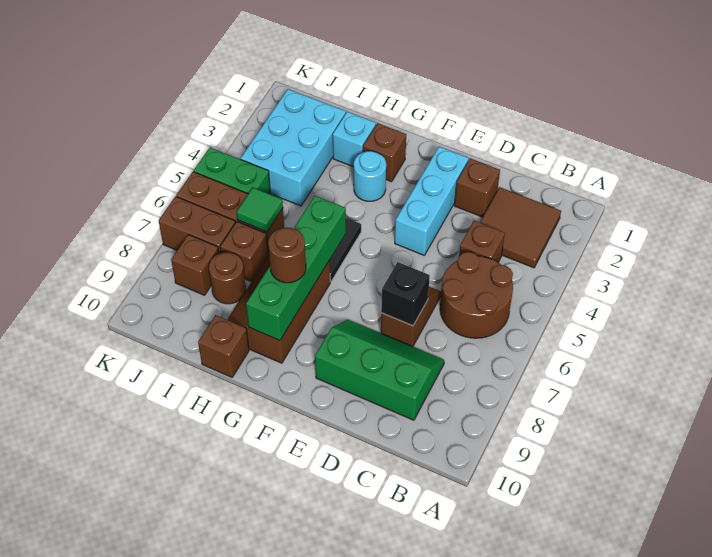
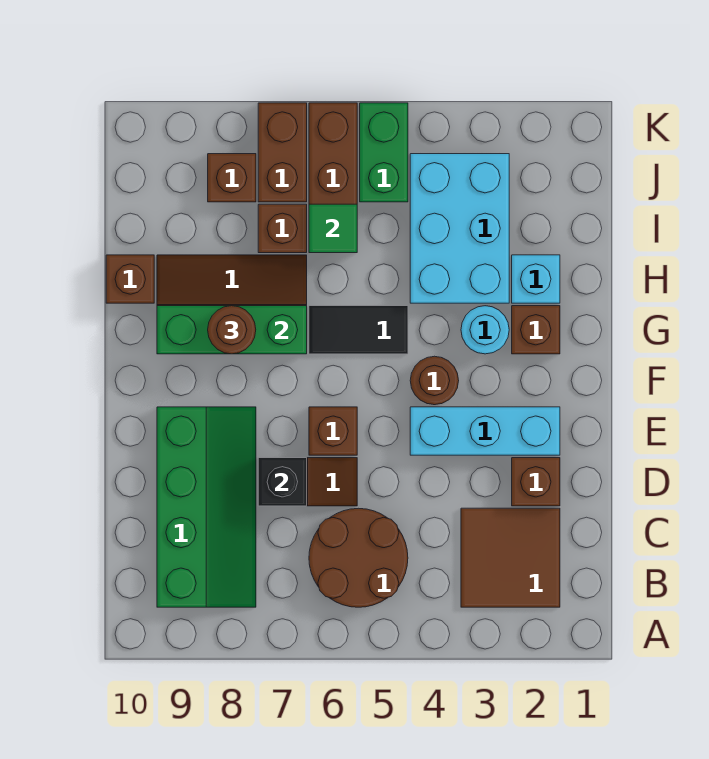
brown 1x1 brick [459,221,505,262] -> brown 1x1 brick moved to [309,407,357,455]
green 2x3 slope [315,320,444,420] -> green 2x4 slope [157,407,256,607]
green 1x4 brick [246,196,346,341] -> green 1x3 brick [157,306,307,354]
cyan 2x3 brick [241,89,346,206] -> cyan 2x3 brick turned to [410,154,509,303]
brown 1x1 round brick [209,252,246,304] -> brown 1x1 round brick moved to [410,356,459,405]

